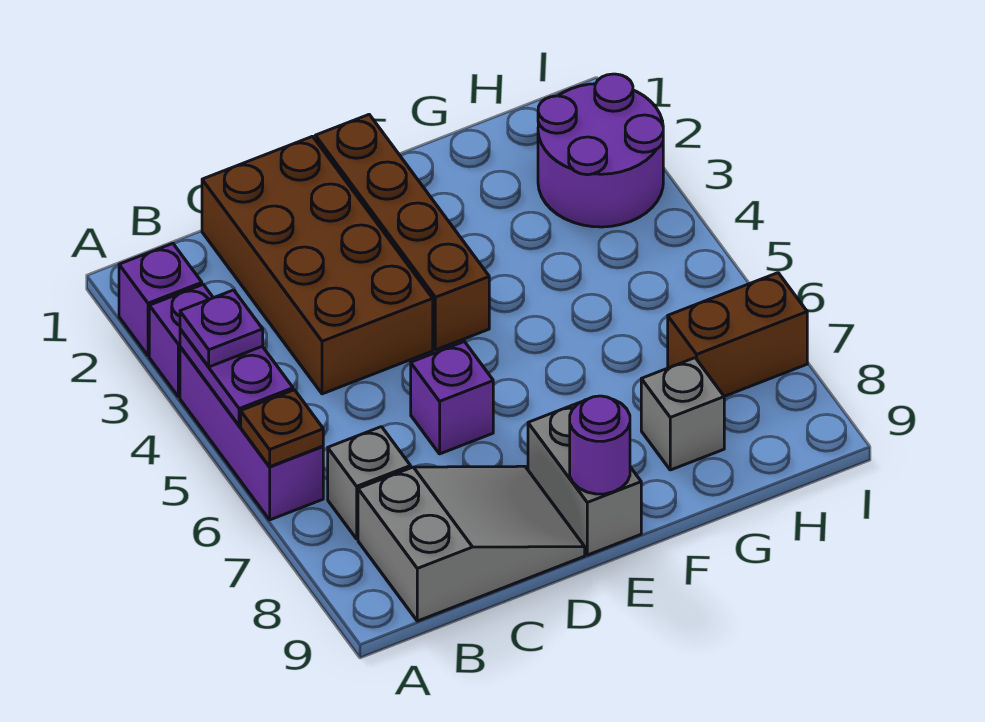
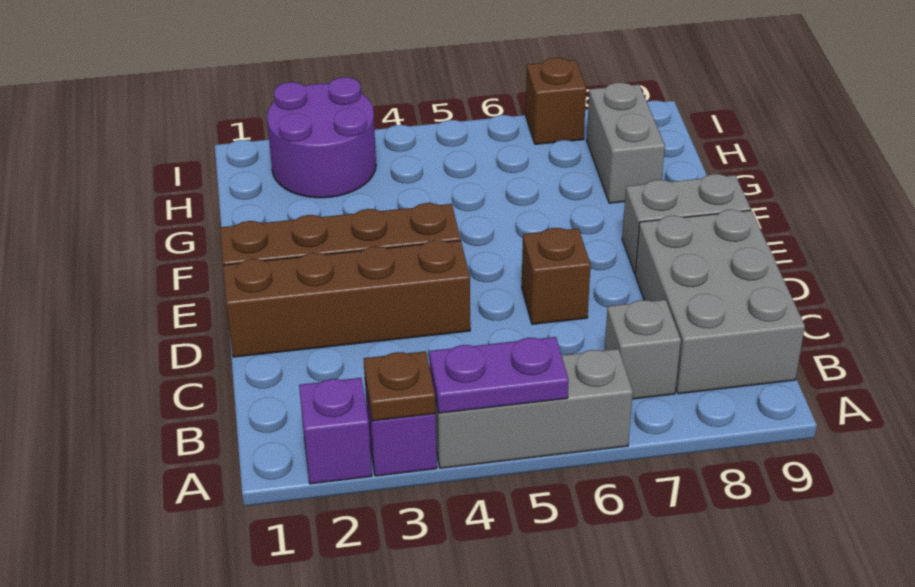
purple 1x3 brick [180,347,323,520] -> grey 1x3 brick [435,349,633,468]
purple 1x1 plate [180,290,263,367] -> none
brown 1x1 plate [241,390,323,467] -> brown 1x1 plate moved to [364,351,436,421]
grey 2x3 slope [358,466,585,621] -> grey 2x3 brick [635,210,805,394]
brown 2x4 brick [202,136,433,394] -> brown 1x4 brick [223,240,470,357]
purple 1x1 brick [411,342,493,454] -> brown 1x1 brick [522,228,591,324]
purple 1x1 round brick [570,396,630,494] -> none
grey 1x1 brick [641,358,724,470] -> grey 1x2 brick [587,83,665,203]
brown 1x2 brick [668,273,807,396] -> brown 1x1 brick [526,58,586,144]

